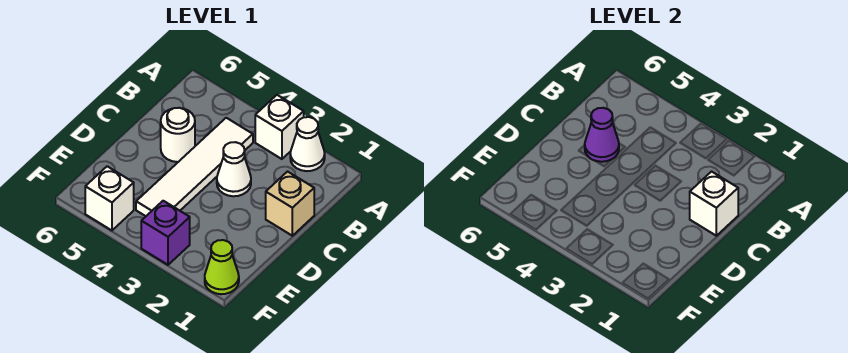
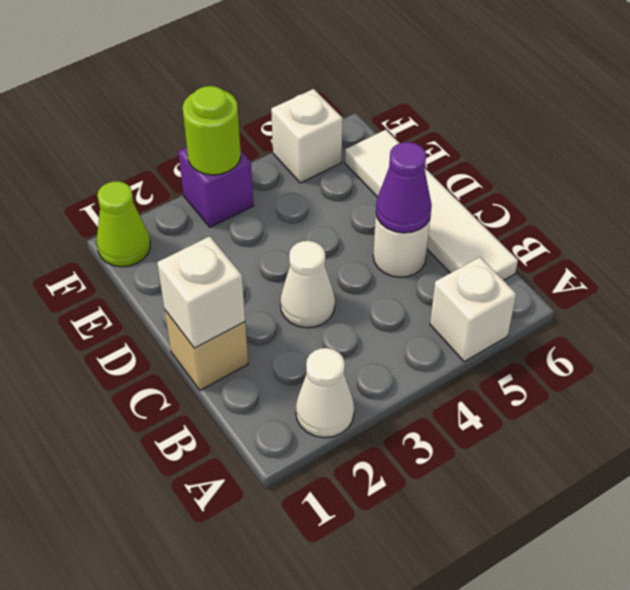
white 1x1 brick [255,95,304,159] -> white 1x1 brick moved to [430,257,516,362]
white 1x4 tile [136,118,253,216] -> white 1x4 tile moved to [345,130,518,280]
none -> lime 1x1 round brick [183,86,241,175]

